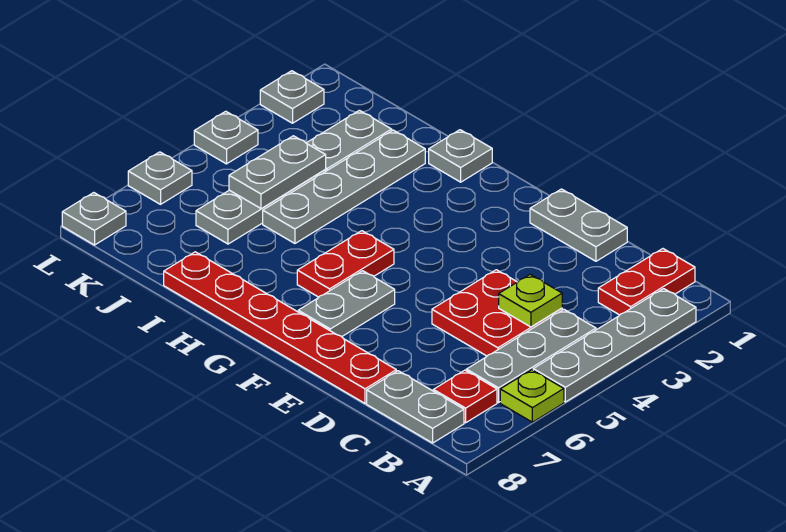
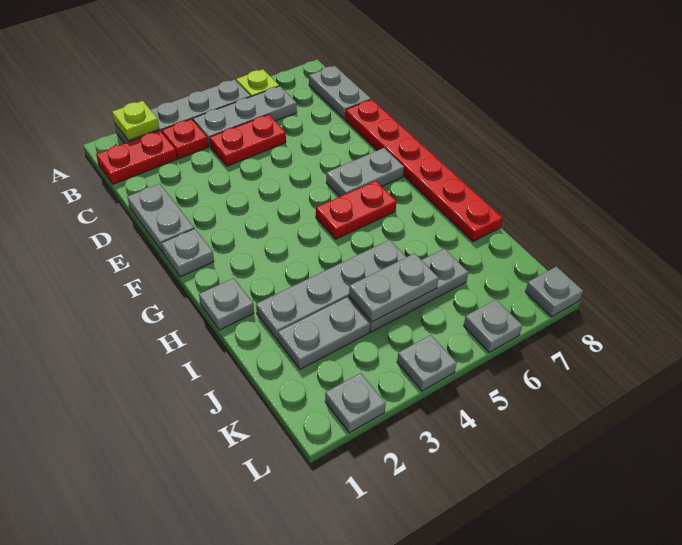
red 1x1 plate [433,370,497,423] -> red 1x1 plate moved to [162,119,208,159]
red 2x2 plate [432,270,562,356] -> red 1x2 plate [210,115,286,166]
lime 1x1 plate [499,275,562,327] -> lime 1x1 plate moved to [112,101,159,141]
none -> grey 1x1 plate [161,229,214,277]

